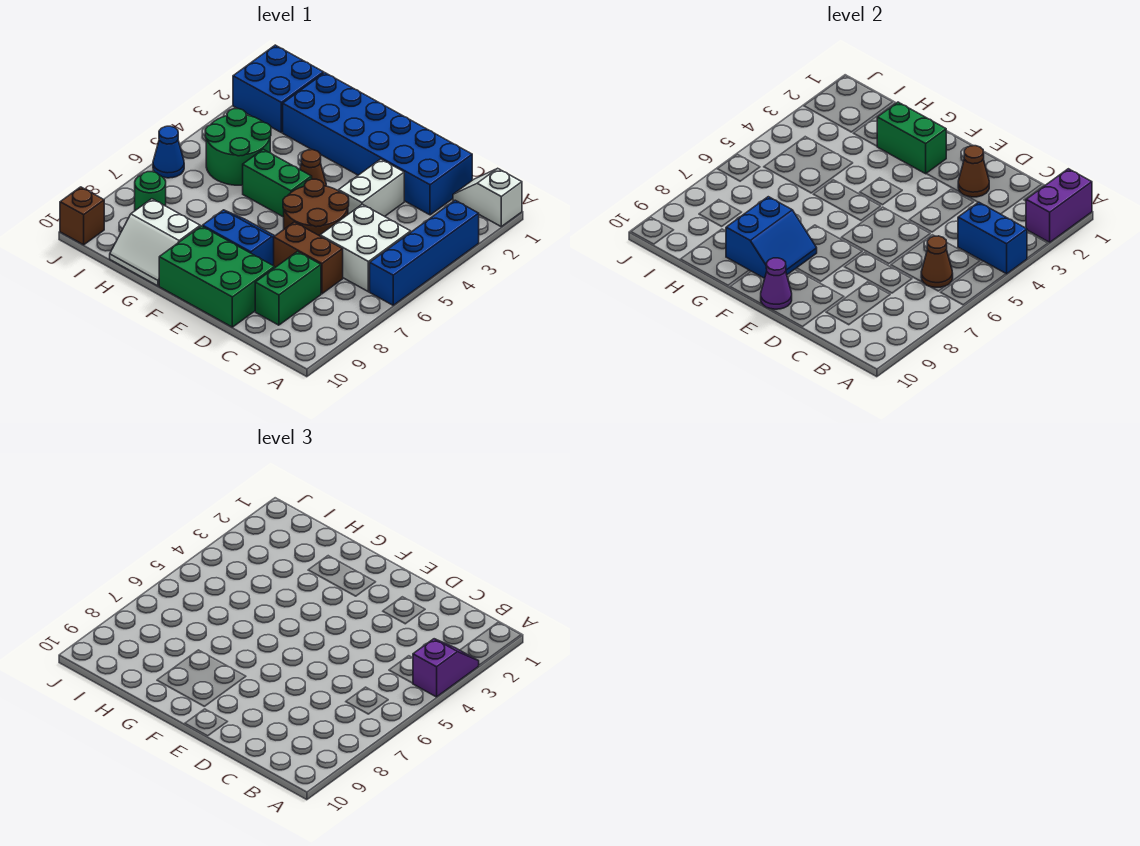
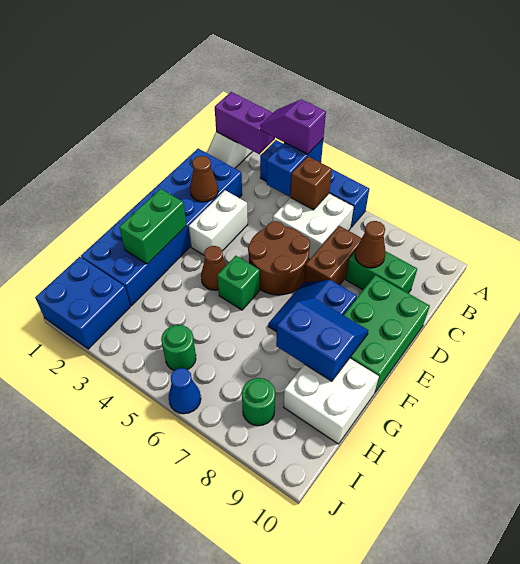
brown 1x1 cone [921,236,953,287] -> brown 1x1 cone moved to [355,221,386,268]
white 1x2 brick [339,159,404,216] -> white 1x2 brick turned to [189,190,248,255]
purple 1x1 cone [761,258,792,309] -> none
green 1x2 brick [243,149,312,217] -> green 1x1 brick [217,256,260,310]
white 2x2 slope [110,199,200,286] -> white 2x2 brick [283,358,379,444]
green 2x2 round brick [205,109,271,185] -> green 1x1 round brick [161,325,196,371]
brown 1x1 brick [60,187,104,245] -> brown 1x1 brick moved to [290,156,332,210]

